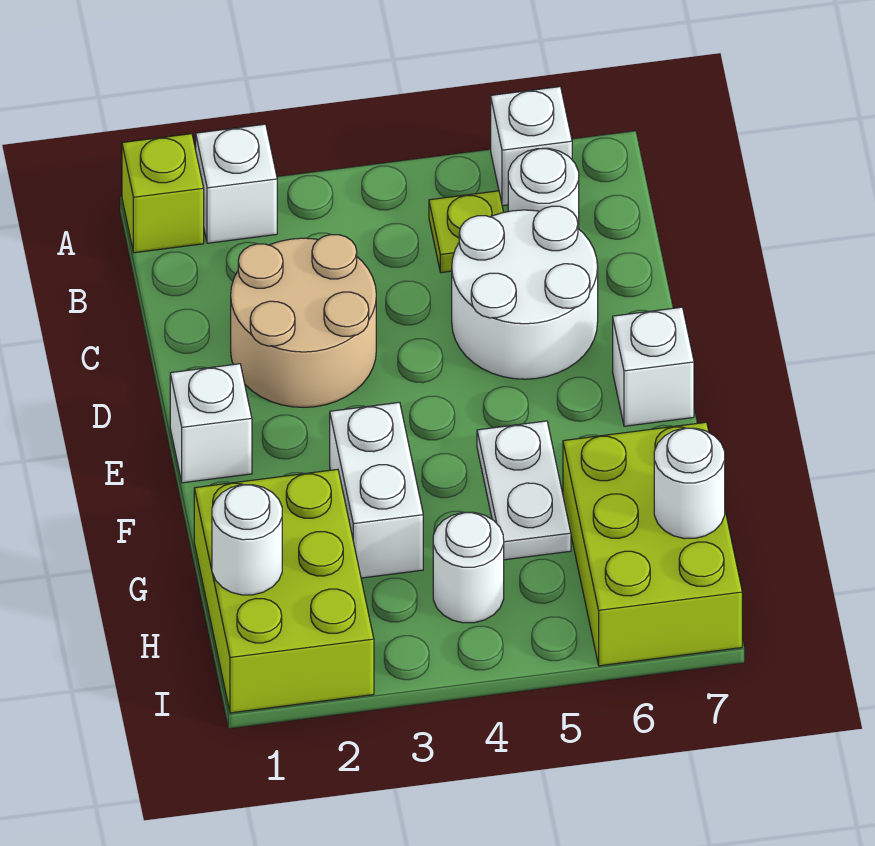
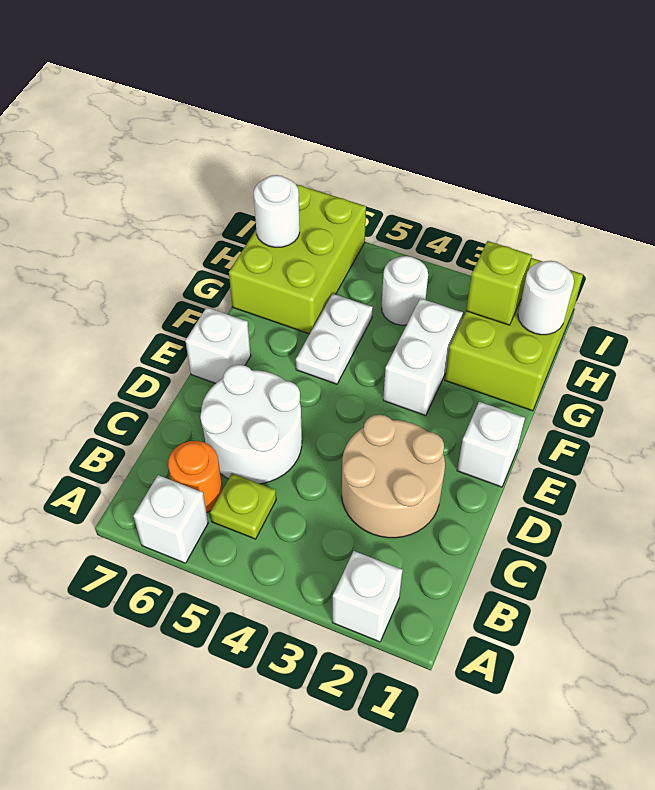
lime 1x1 brick [122,134,204,253] -> lime 1x1 brick moved to [466,241,532,325]
white 1x1 round brick [508,148,579,229] -> orange 1x1 round brick [168,441,222,512]

